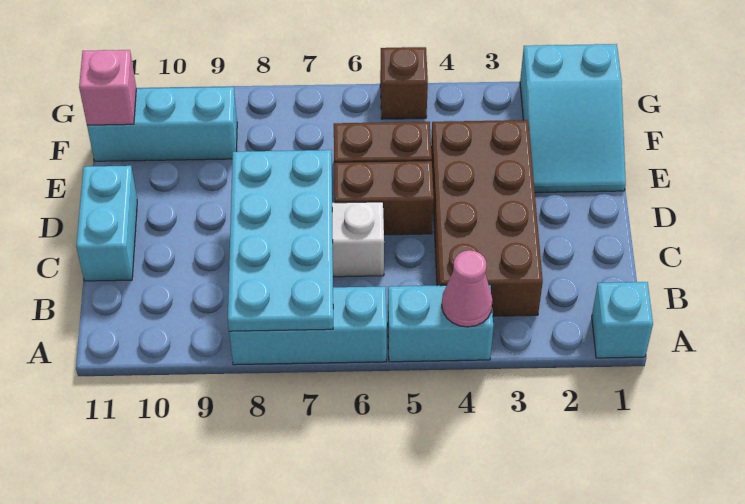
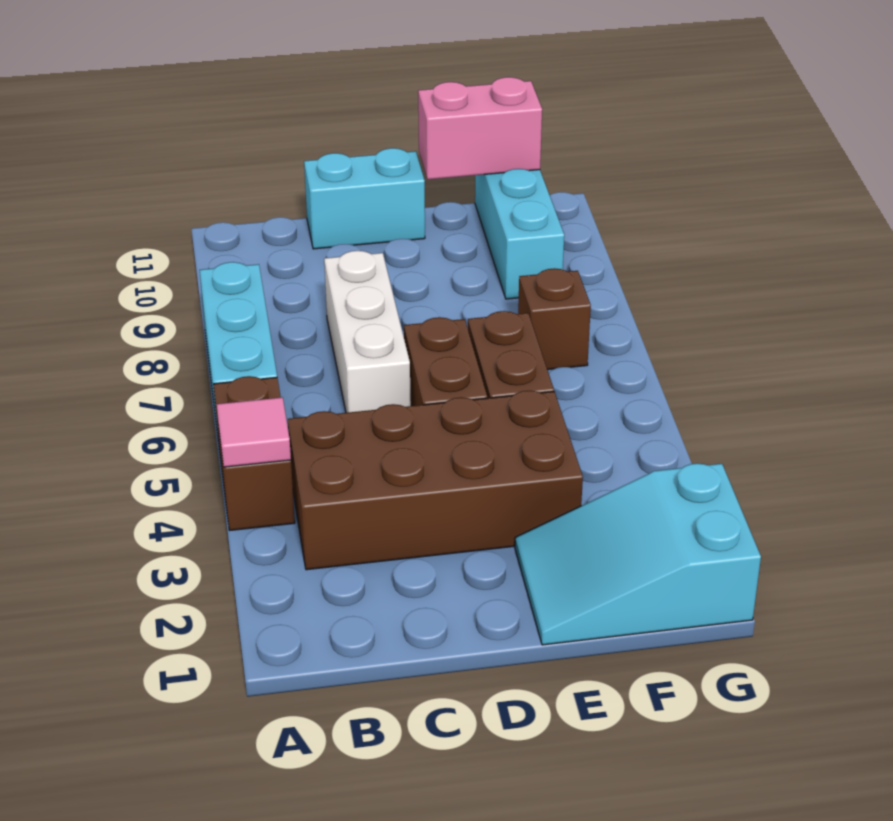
cyan 1x1 brick [592,282,653,358] -> none
cyan 1x2 brick [388,285,493,362] -> brown 1x2 brick [213,376,295,530]
pink 1x1 cone [442,250,493,327] -> pink 1x1 tile [217,397,291,467]
cyan 2x4 plate [228,150,333,331] -> none
pink 1x1 brick [79,50,136,125] -> pink 1x2 brick [418,77,542,179]
brown 1x1 brick [380,47,428,119] -> brown 1x1 brick moved to [518,268,591,370]

